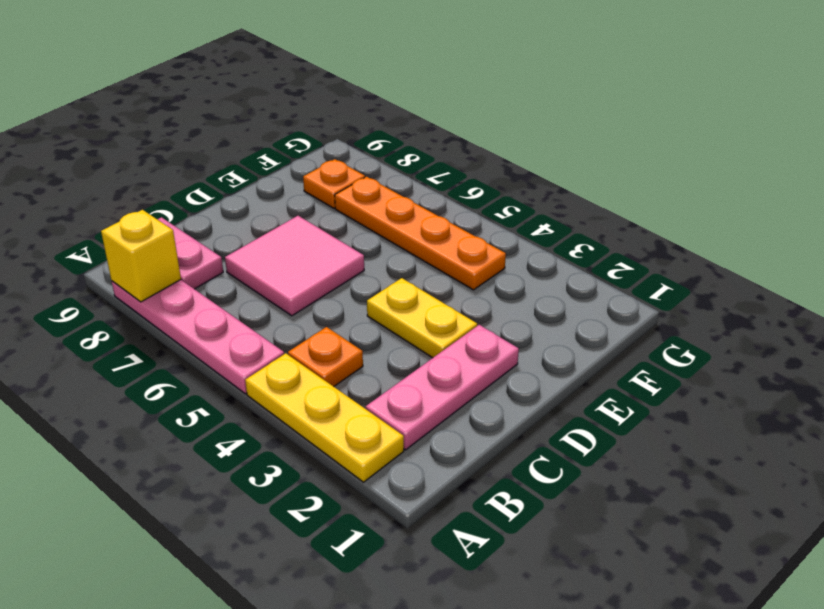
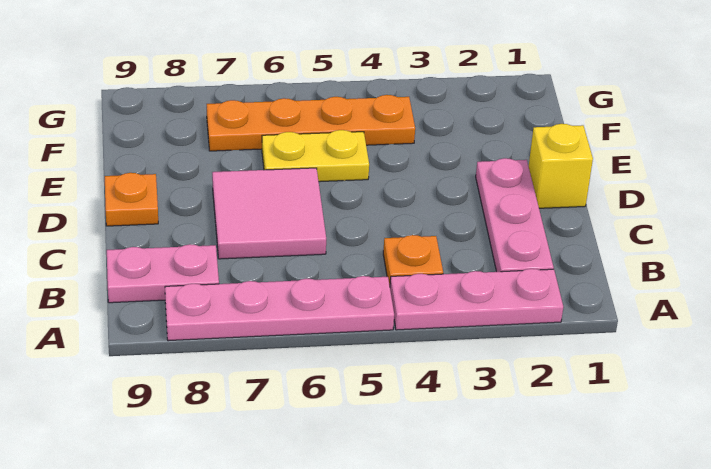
yellow 1x3 plate [245,353,404,482] -> pink 1x3 plate [390,269,563,330]
yellow 1x1 brick [101,210,181,302] -> yellow 1x1 brick moved to [529,124,593,208]
yellow 1x2 plate [367,278,477,358] -> yellow 1x2 plate moved to [262,130,369,182]
orange 1x1 plate [303,159,365,208] -> orange 1x1 plate moved to [105,173,158,226]

